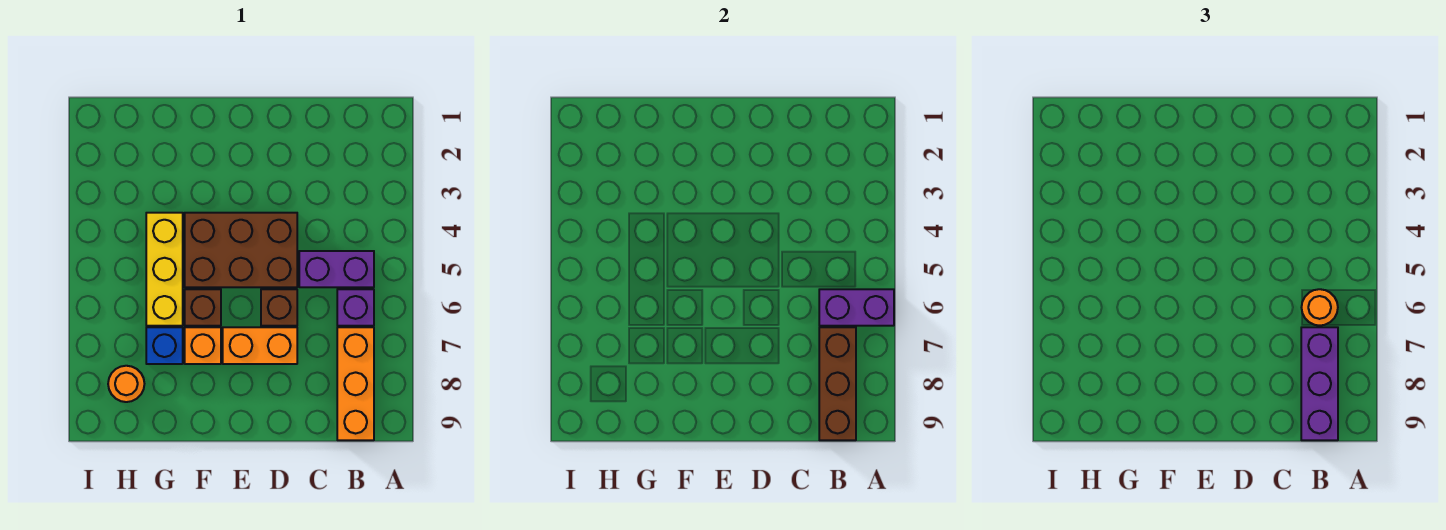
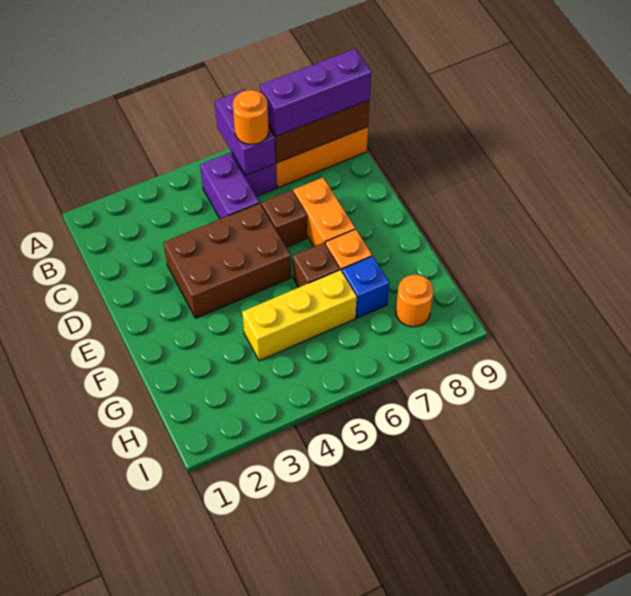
brown 2x3 brick [185,213,297,287] -> brown 2x3 brick turned to [163,203,291,318]

